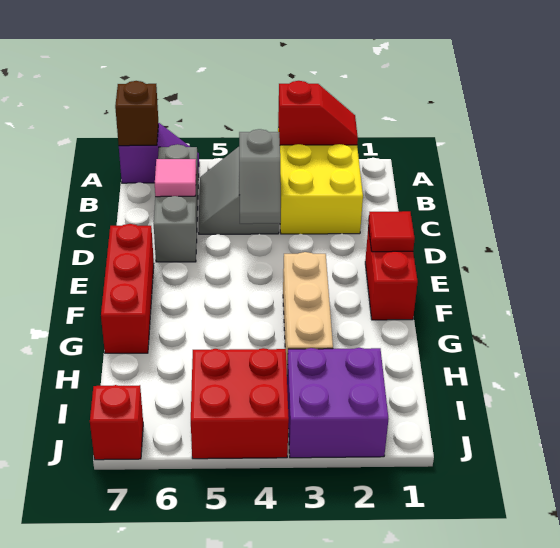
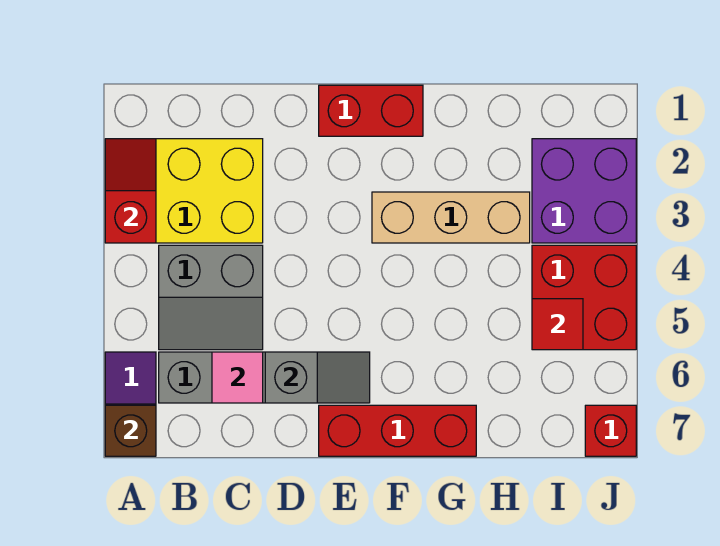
grey 1x2 slope [239,129,281,224] -> grey 1x2 slope moved to [265,352,370,403]
red 1x1 tile [368,211,415,252] -> red 1x1 tile moved to [532,299,583,350]

